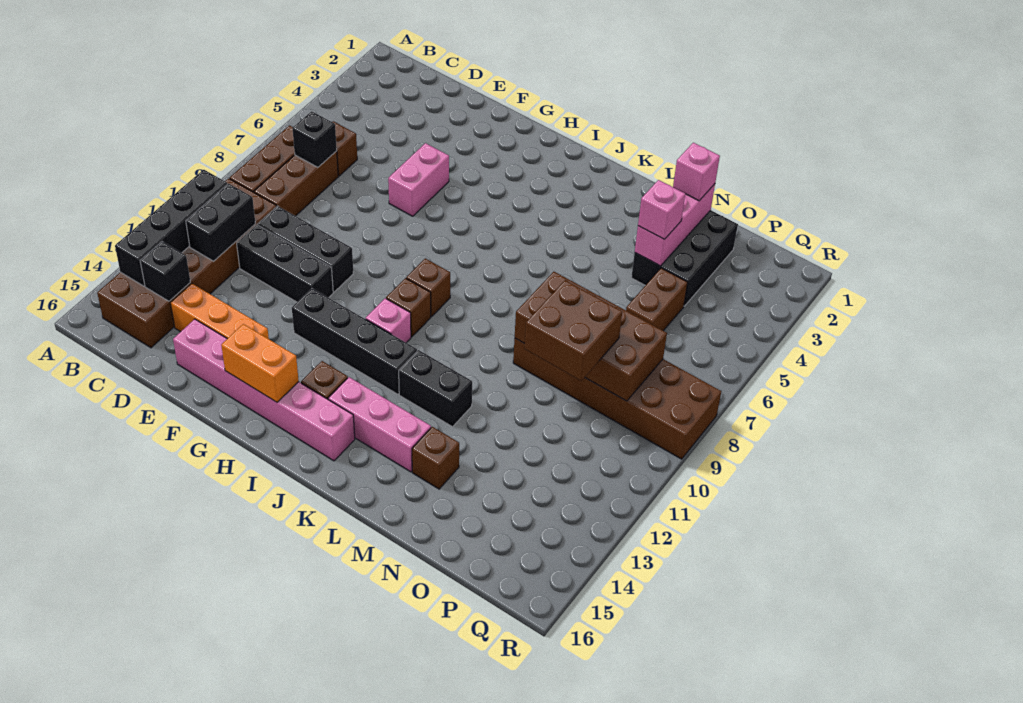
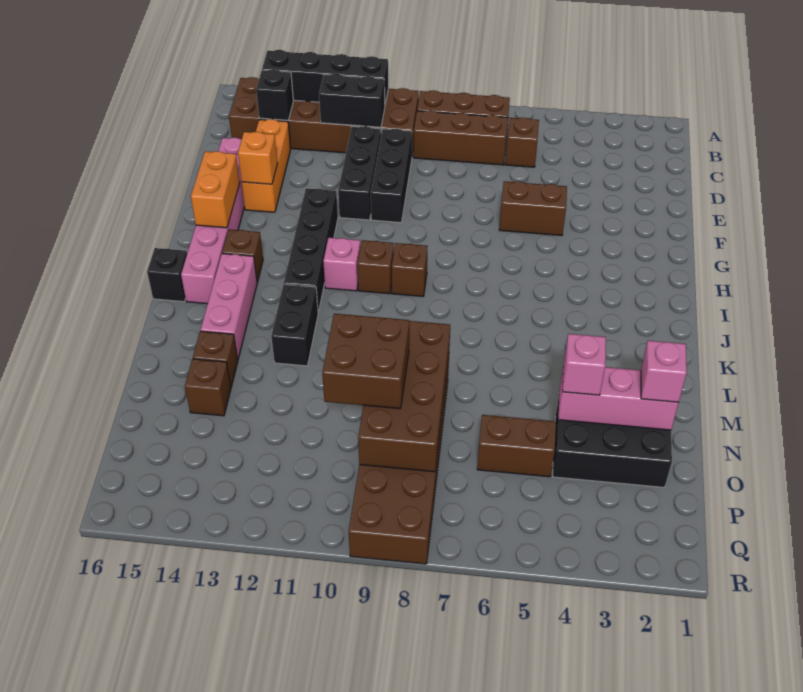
black 1x1 brick [292,111,337,167] -> black 1x1 brick moved to [147,248,187,302]
pink 1x2 brick [388,143,449,216] -> brown 1x2 brick [499,181,567,236]
none -> orange 1x1 brick [238,132,277,184]
none -> brown 1x1 brick [185,359,231,416]

